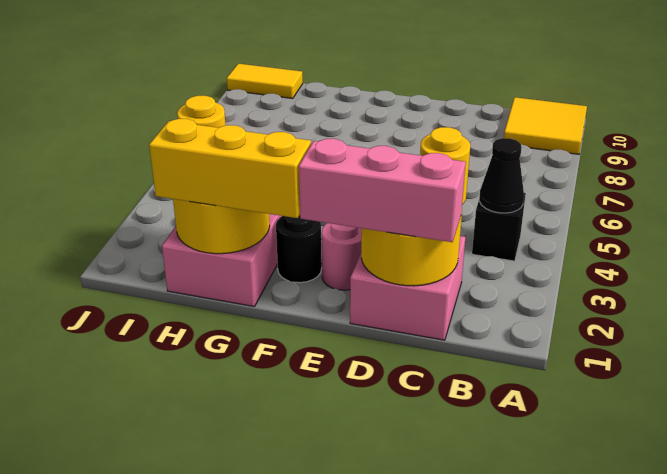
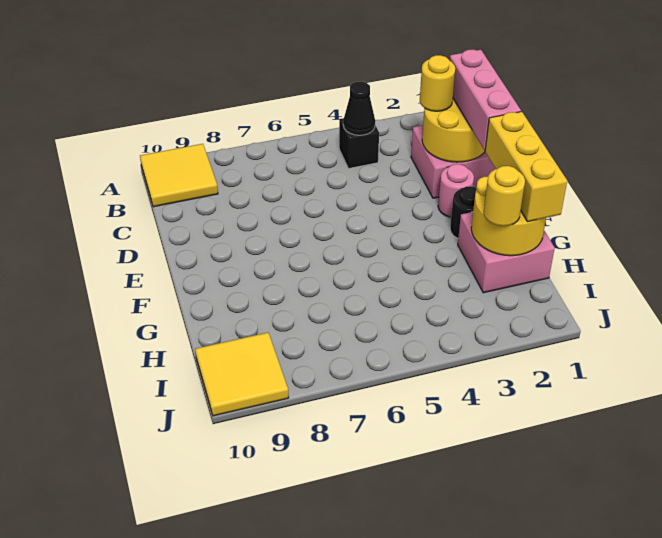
yellow 1x2 tile [227,64,303,98] -> yellow 2x2 tile [195,333,289,416]

